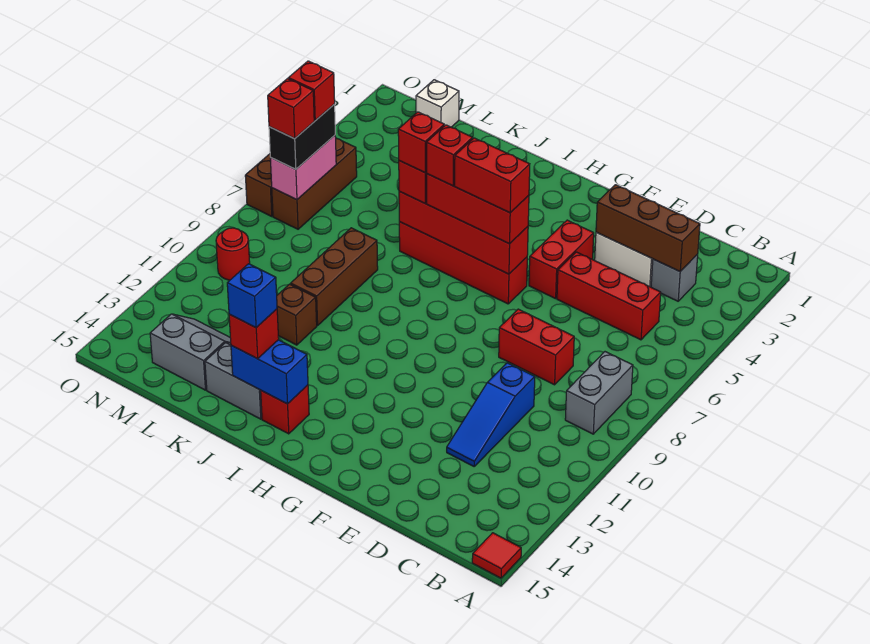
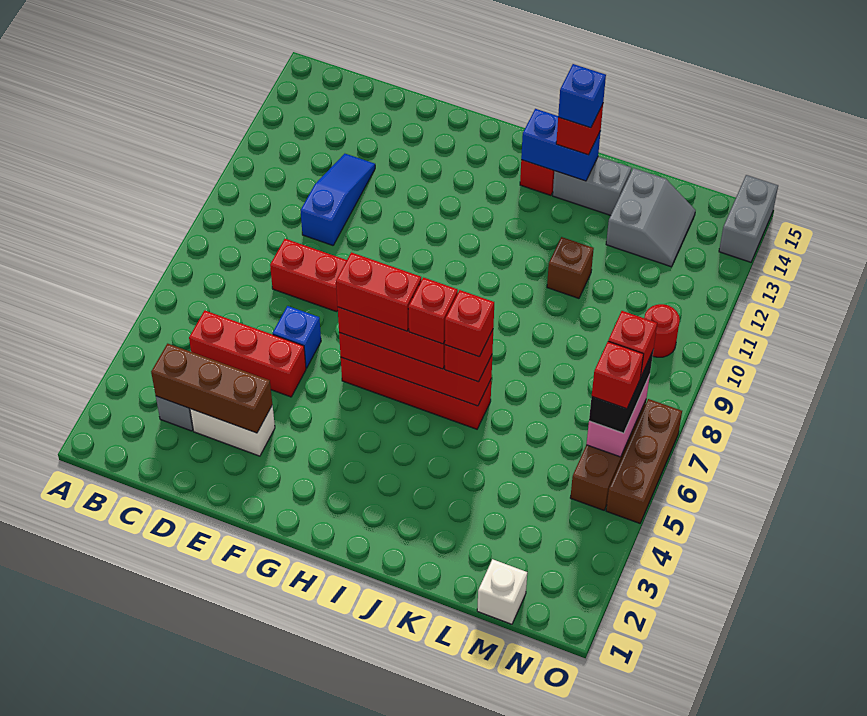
red 1x1 tile [472,533,521,578] -> none
grey 1x2 brick [565,352,633,434] -> grey 1x2 brick moved to [719,175,778,262]
none -> blue 1x1 brick [273,306,321,368]
red 1x2 brick [529,220,594,299] -> none
brown 1x3 brick [291,228,378,326] -> none
grey 2x2 slope [150,314,231,390] -> grey 2x2 slope turned to [606,168,696,267]

